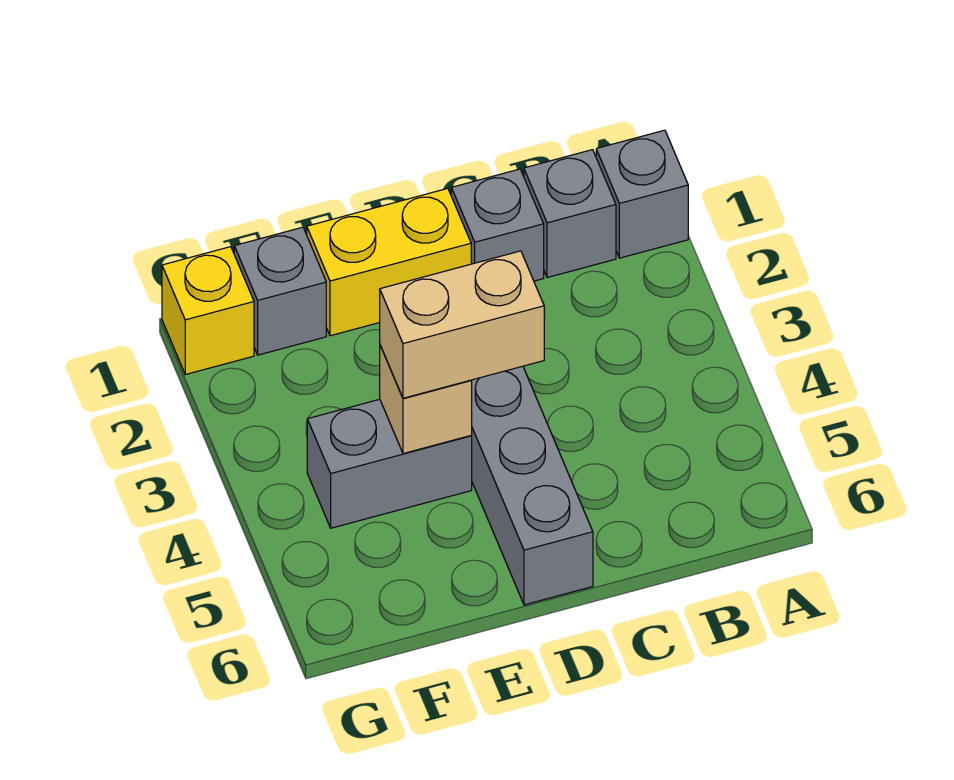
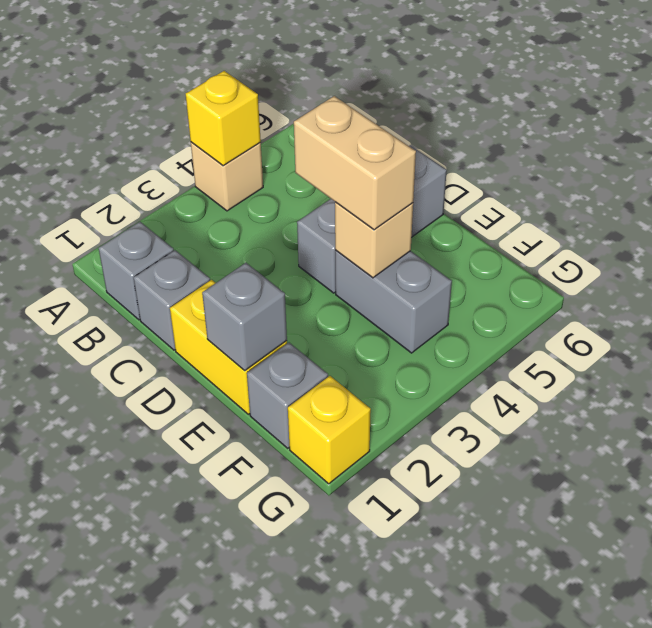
grey 1x1 brick [596,130,688,258] -> grey 1x1 brick moved to [202,263,287,371]
none -> tan 1x1 brick [191,142,263,211]
none -> yellow 1x1 brick [186,71,261,166]

